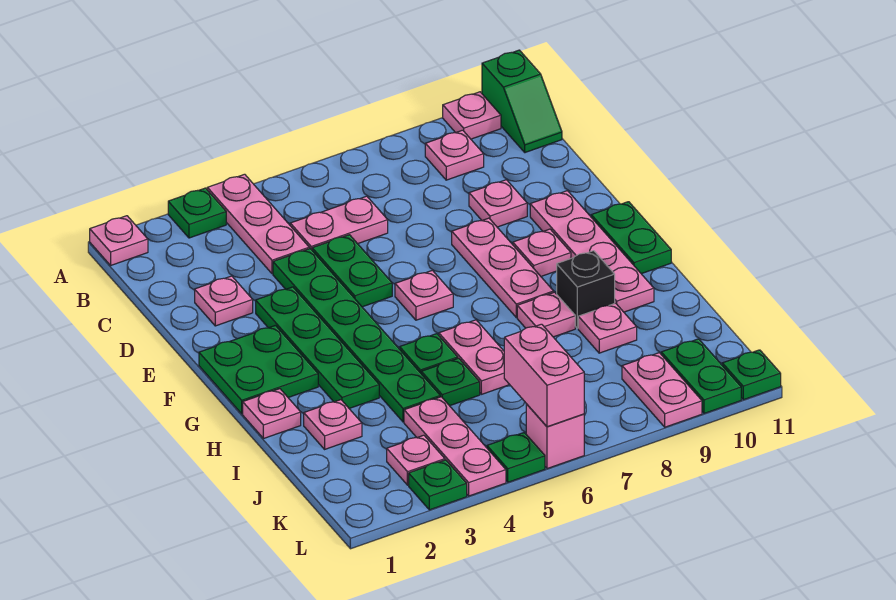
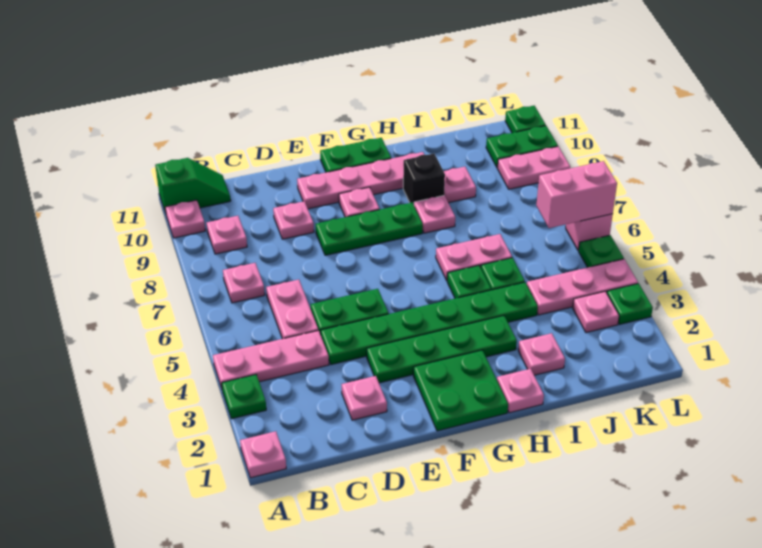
pink 1x3 plate [452,218,554,317] -> green 1x3 plate [316,203,423,255]
pink 1x1 plate [395,270,453,320] -> pink 1x1 plate moved to [223,263,265,303]

